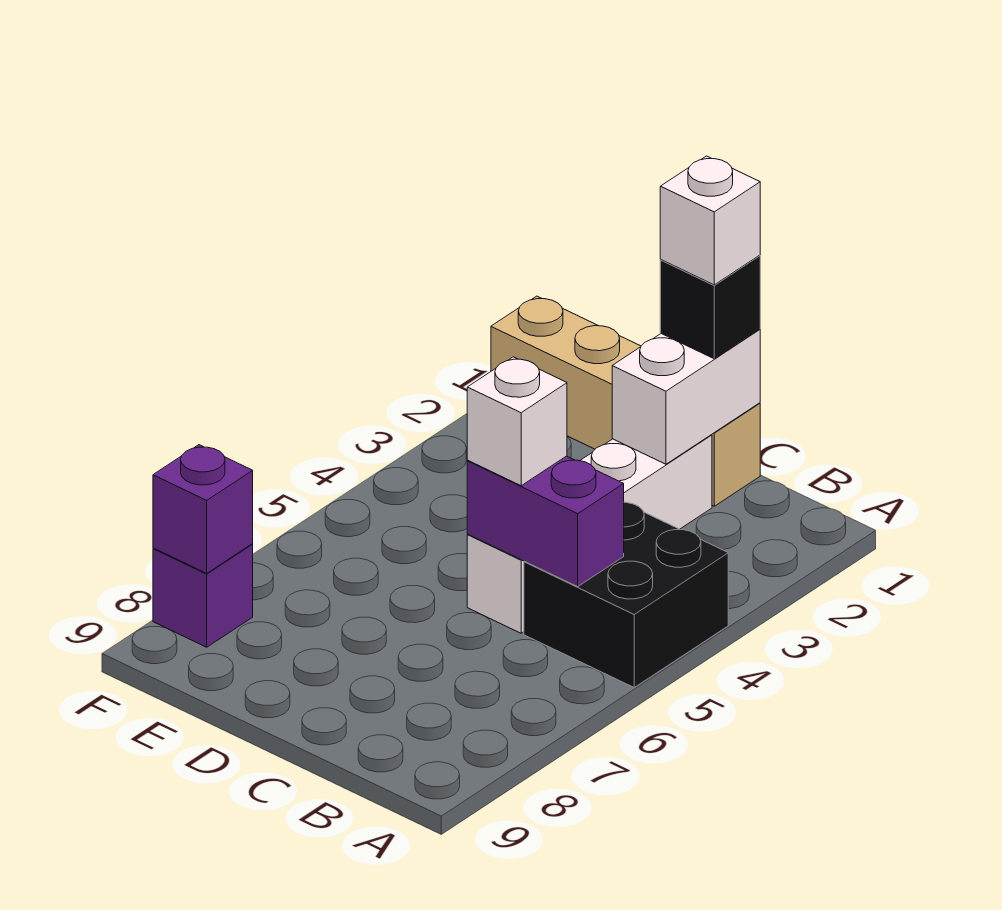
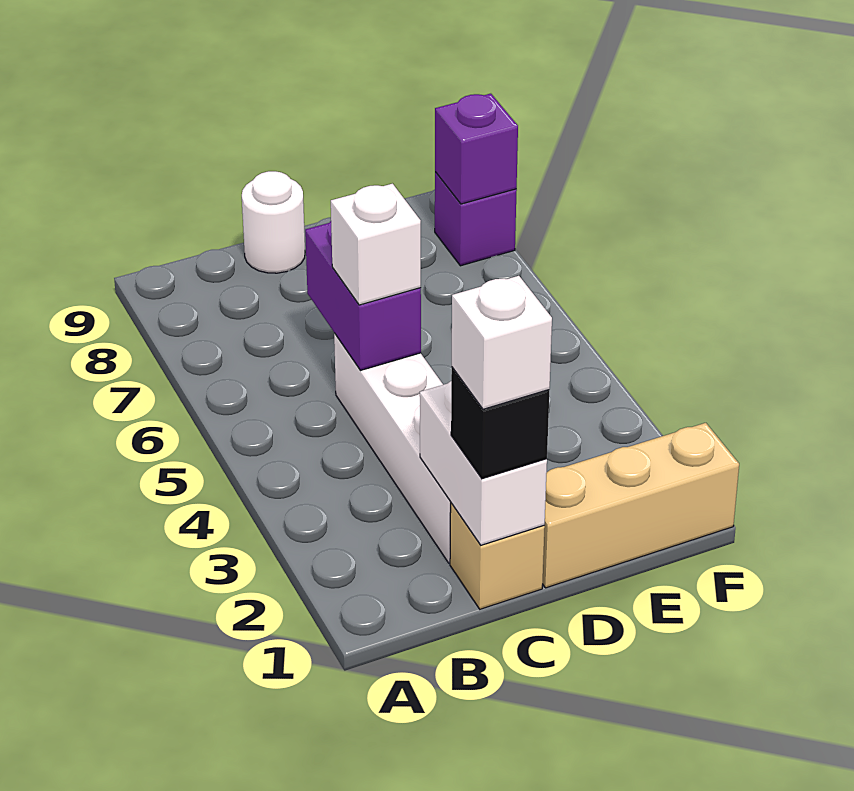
black 2x2 brick [524,502,728,687] -> none
purple 1x2 brick [467,456,624,587] -> purple 1x2 brick turned to [305,221,421,371]
none -> white 1x1 round brick [242,171,305,273]

